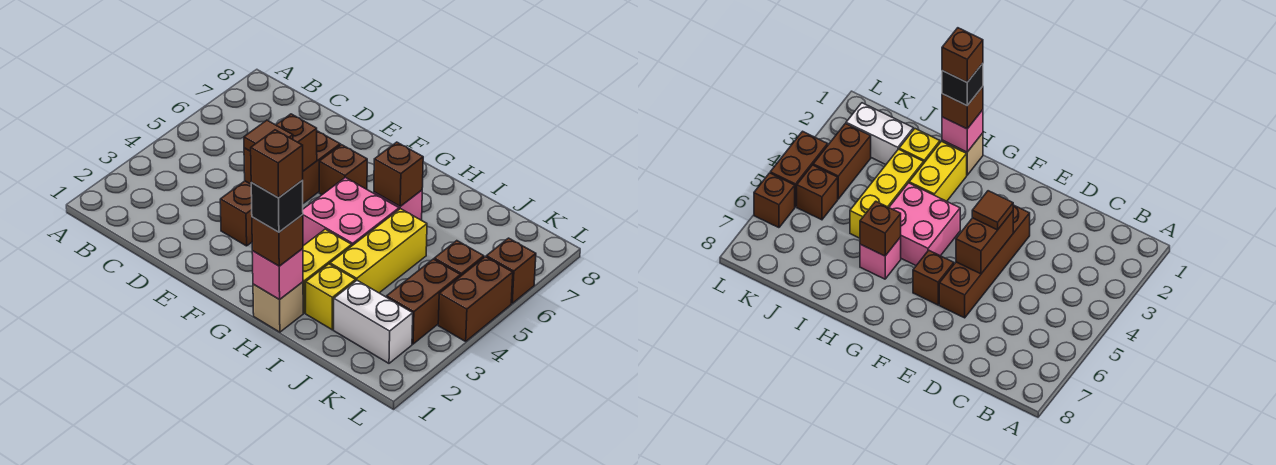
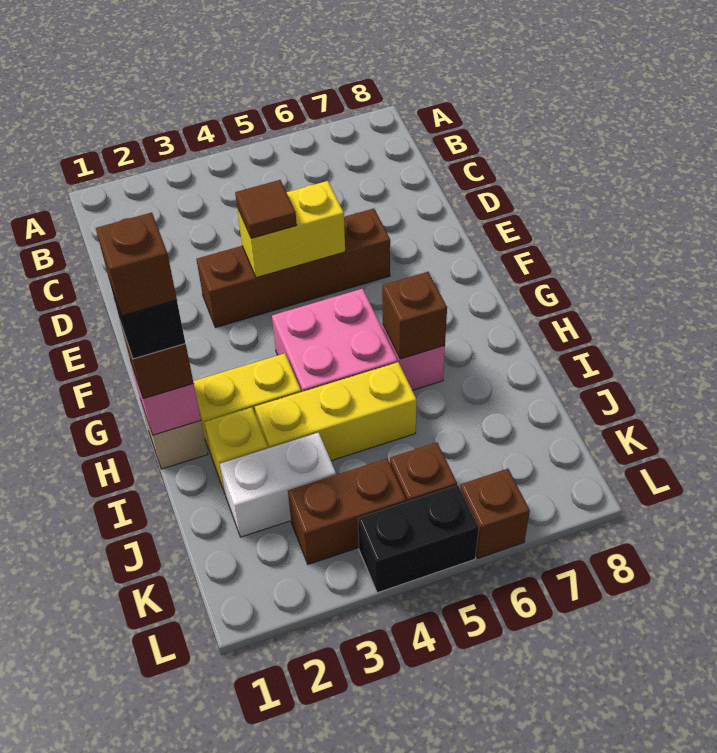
brown 1x2 brick [244,114,317,184] -> yellow 1x2 brick [237,181,345,278]
brown 1x1 brick [319,145,367,195] -> none
white 1x2 brick [334,280,413,363] -> white 1x2 brick turned to [220,432,336,537]
brown 1x2 brick [438,257,513,341] -> black 1x2 brick [358,485,479,593]

